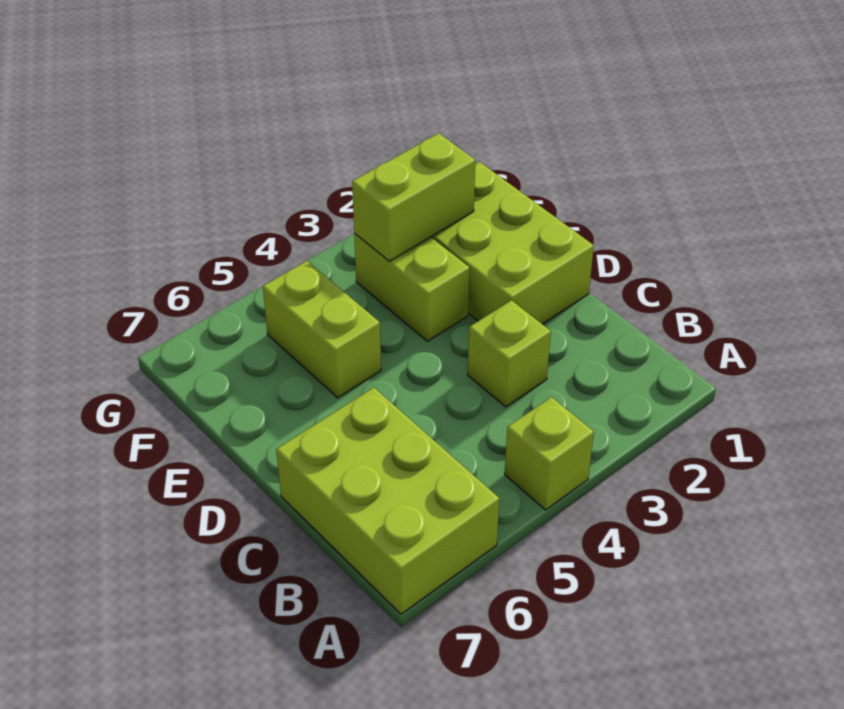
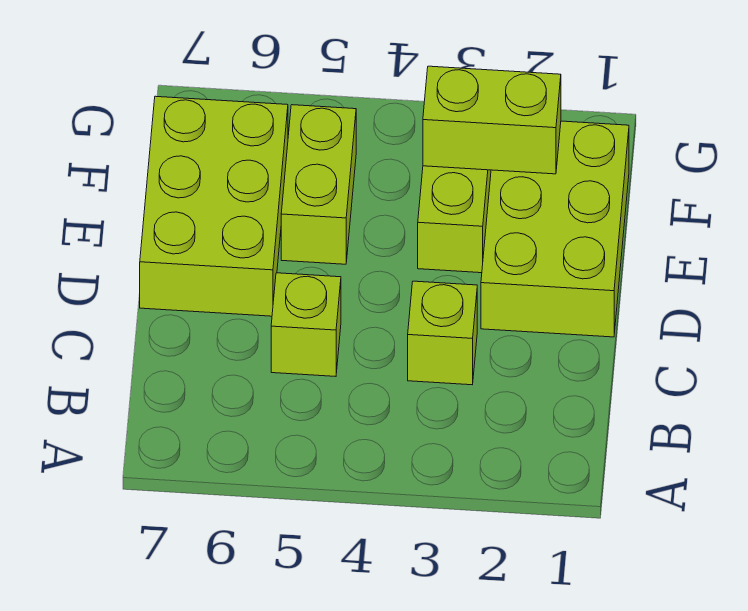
lime 1x1 brick [505,397,594,510] -> lime 1x1 brick moved to [271,273,341,376]
lime 2x3 brick [276,387,499,614] -> lime 2x3 brick moved to [140,96,288,316]

